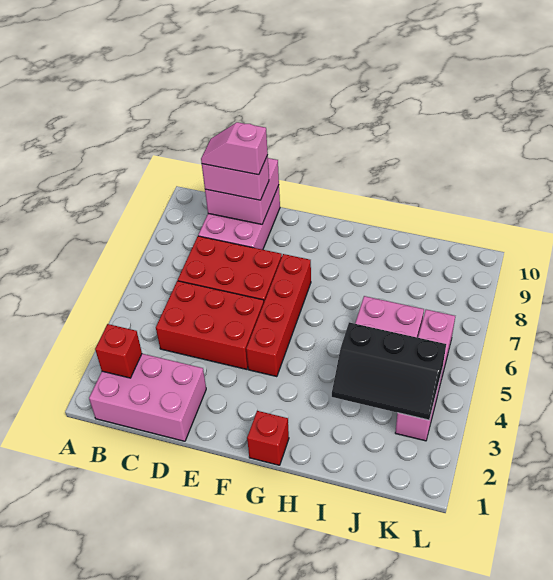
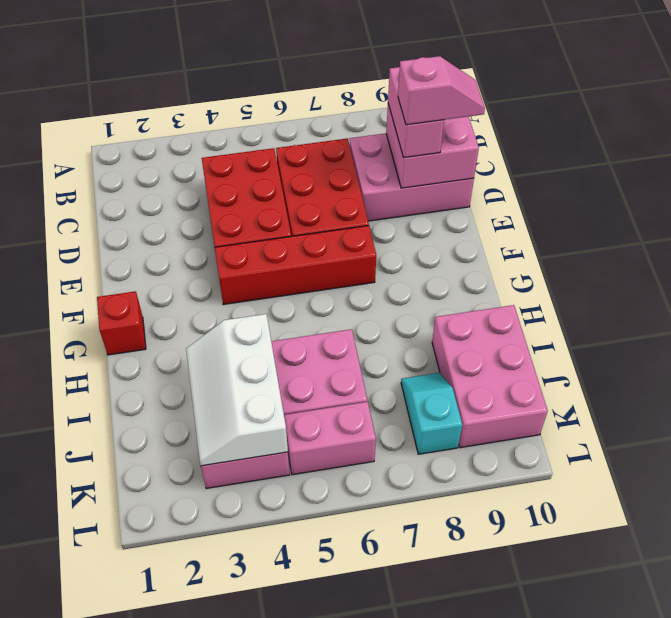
pink 2x3 brick [89,354,206,441] -> pink 2x3 brick moved to [432,305,548,448]
red 1x1 brick [95,324,142,378] -> none
pink 1x2 slope [201,122,268,175] -> pink 1x2 slope turned to [398,56,485,125]
black 2x3 slope [332,322,446,420] -> white 2x3 slope [186,314,288,466]
none -> cyan 1x2 slope [401,373,462,454]

